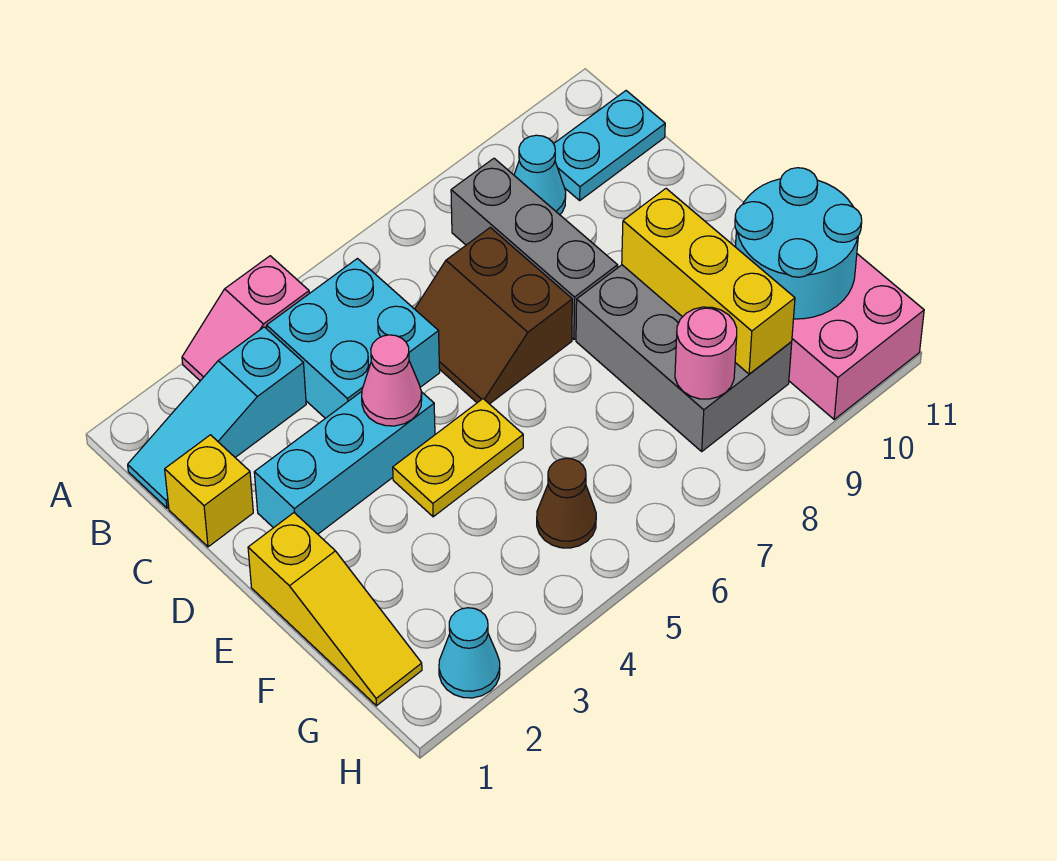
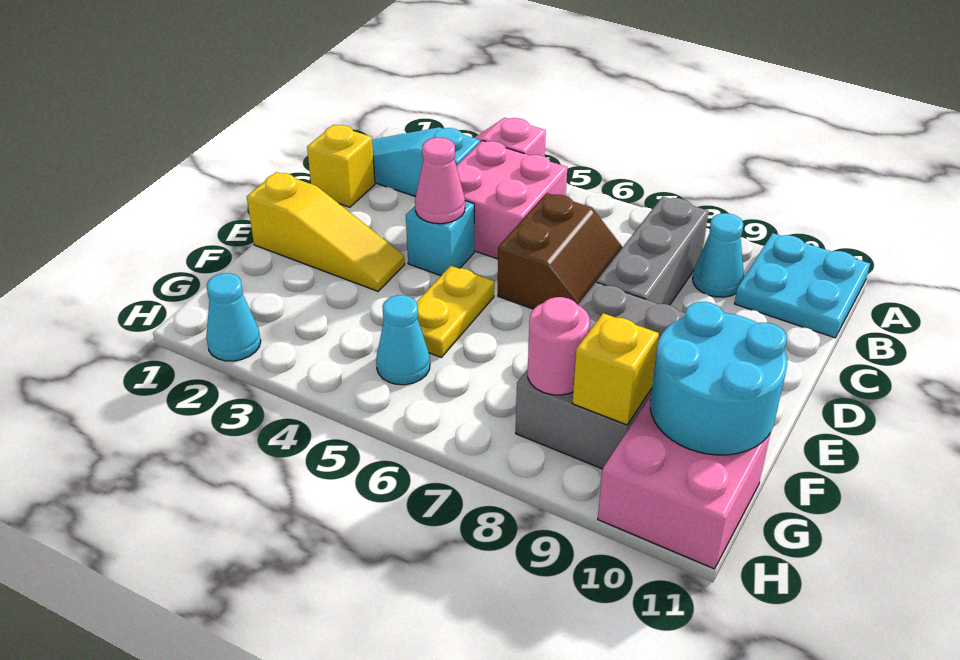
cyan 2x2 brick [267,259,440,418] -> pink 2x2 brick [456,141,567,259]
cyan 1x2 plate [554,91,665,200] -> cyan 2x2 plate [734,233,870,338]
brown 2x2 slope [415,227,572,404] -> brown 2x2 slope turned to [498,193,623,309]
cyan 1x3 brick [254,391,435,534] -> cyan 1x1 brick [406,201,474,276]
yellow 1x3 slope [248,513,422,706] -> yellow 1x3 slope turned to [247,172,405,291]
yellow 1x2 plate [393,399,523,517] -> yellow 1x2 plate turned to [417,266,494,357]
yellow 1x3 brick [622,189,795,374] -> yellow 1x1 brick [572,313,659,425]
brown 1x1 cone [537,458,596,548] -> cyan 1x1 cone [376,295,430,385]

